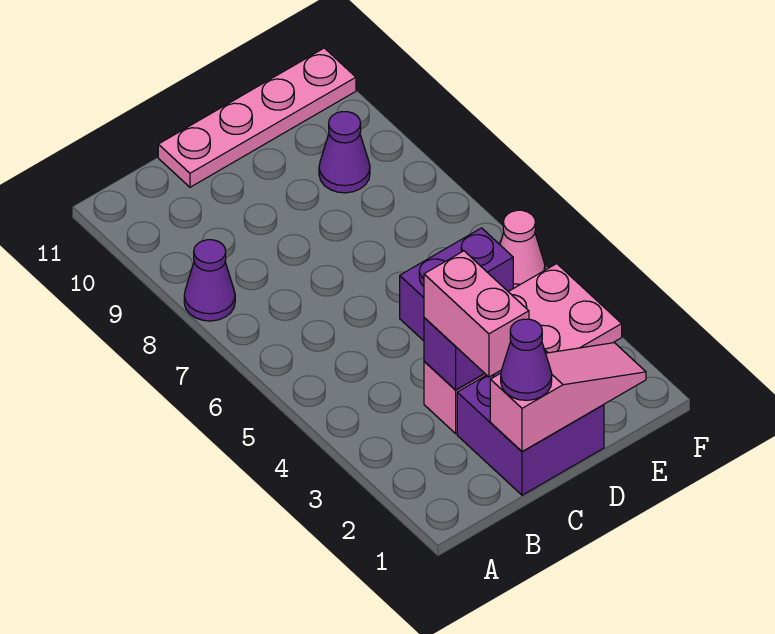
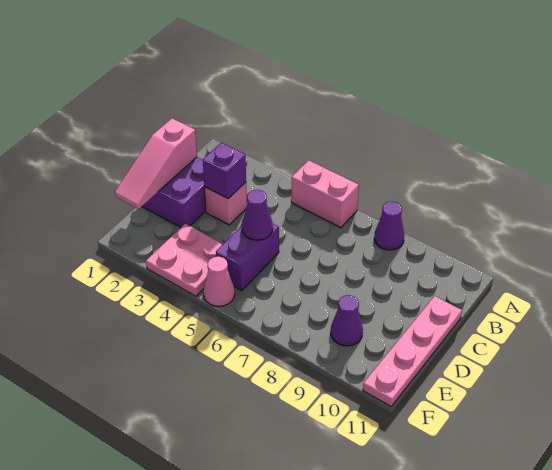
purple 1x1 cone [501,319,552,400] -> purple 1x1 cone moved to [242,190,273,240]
pink 1x2 brick [424,251,529,377] -> pink 1x2 brick moved to [291,160,359,228]

